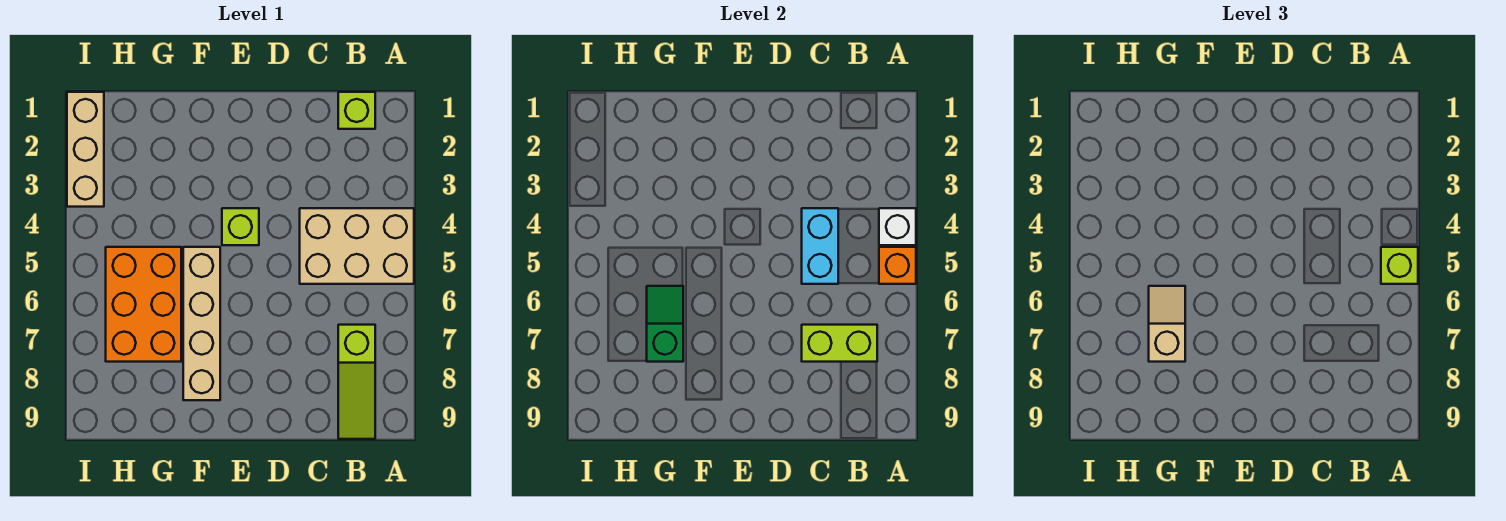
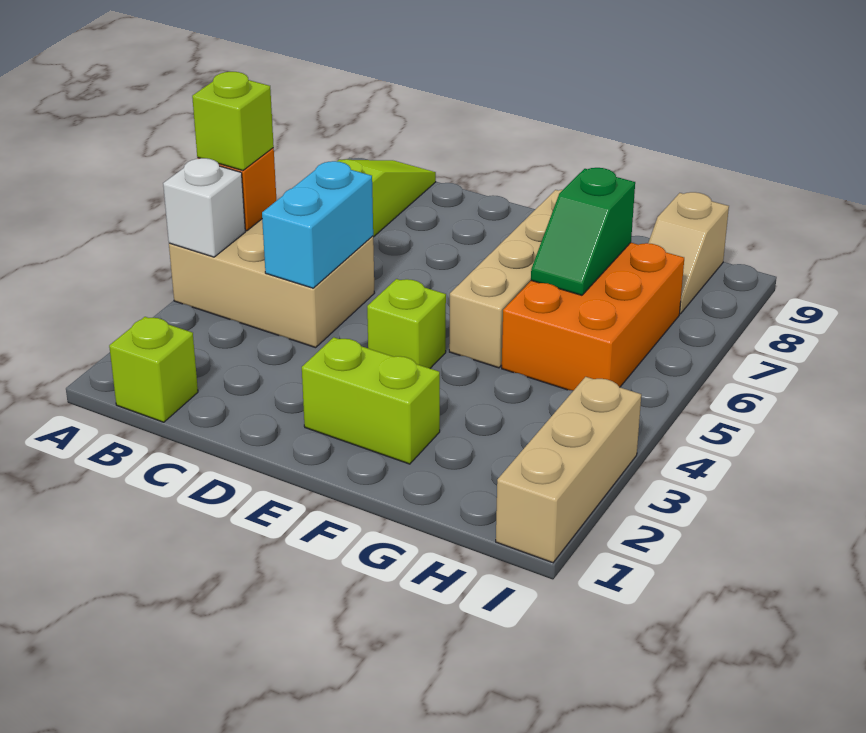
lime 1x2 brick [802,325,877,362] -> lime 1x2 brick moved to [302,337,440,464]
tan 1x2 slope [1149,286,1185,362] -> tan 1x2 slope moved to [648,192,729,314]

